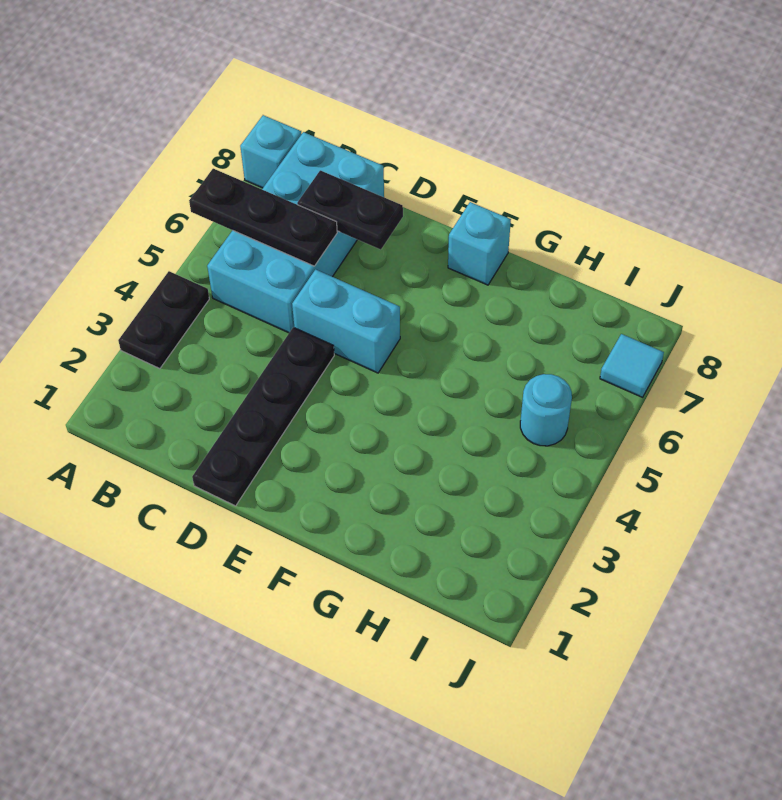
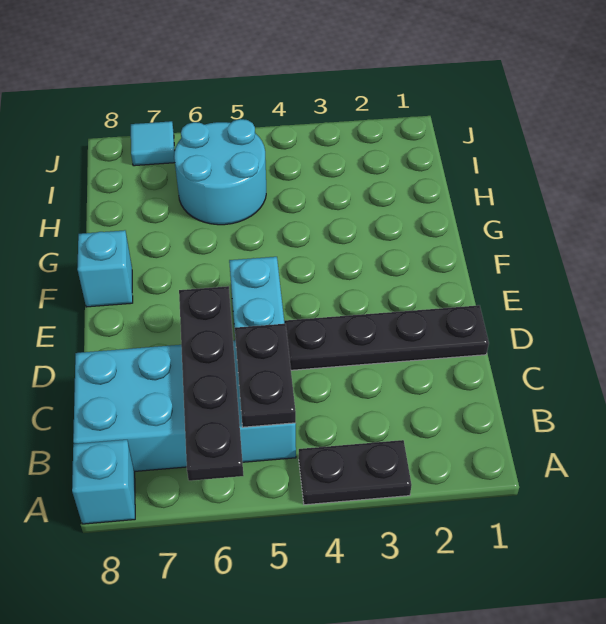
black 1x3 plate [189,169,337,266] -> black 1x4 plate [179,286,244,481]
black 1x2 plate [297,170,403,250] -> black 1x2 plate moved to [235,323,296,427]
cyan 1x1 round brick [520,374,572,446] -> cyan 2x2 round brick [174,119,266,225]

